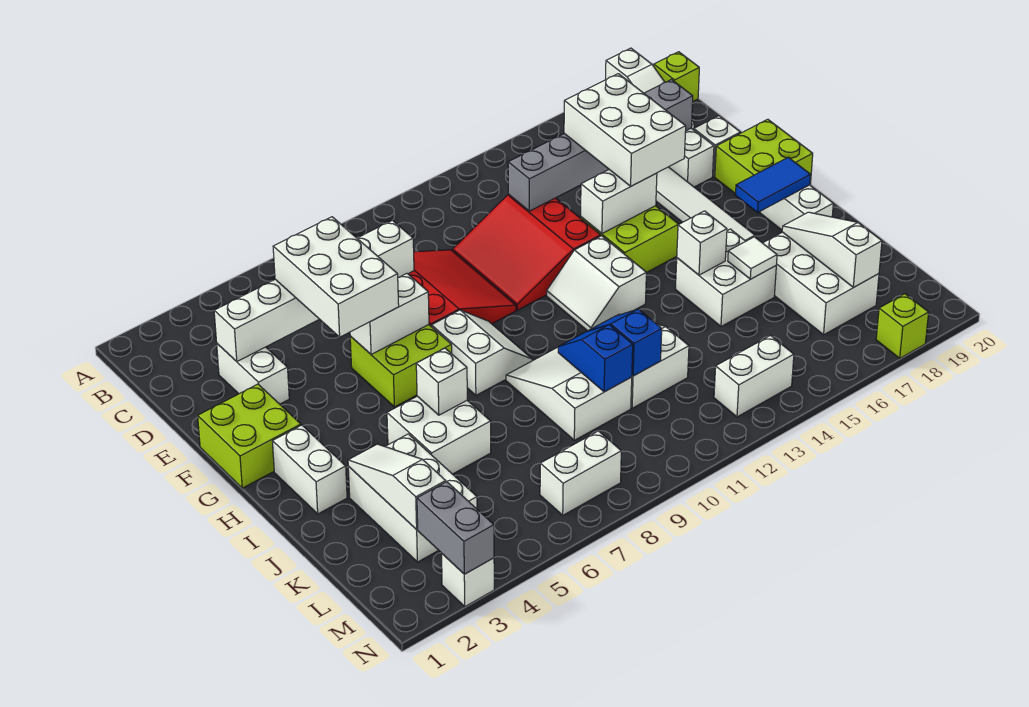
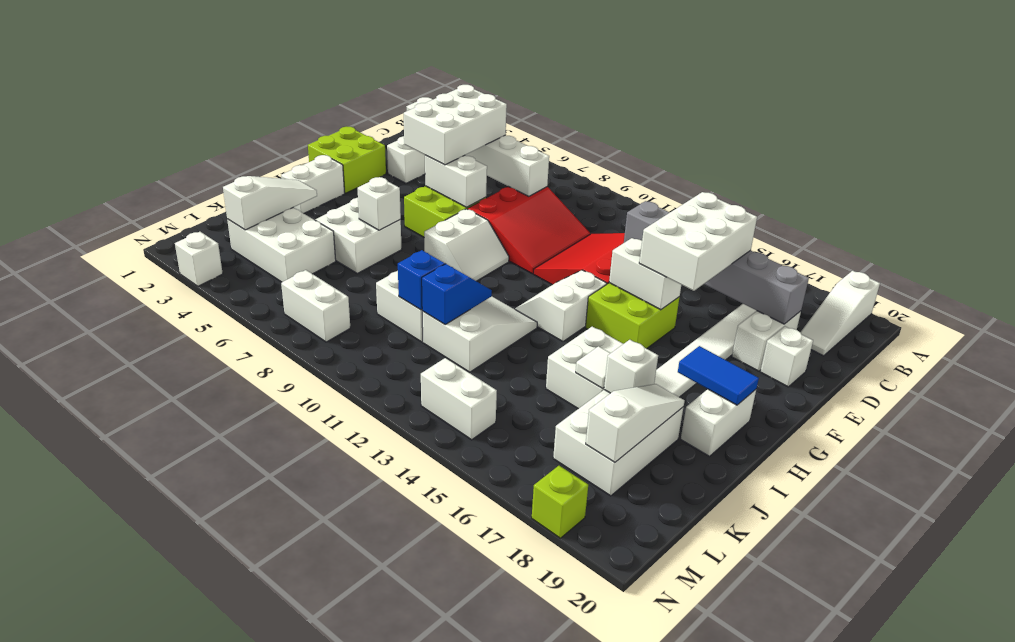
lime 1x1 brick [654,52,699,101] -> none
lime 2x2 brick [715,119,813,194] -> none
white 1x1 brick [677,211,727,275] -> white 1x1 brick moved to [604,340,658,393]
white 2x3 brick [348,434,477,562] -> white 2x3 brick turned to [227,207,336,282]
grey 1x2 brick [417,482,494,574] -> none

